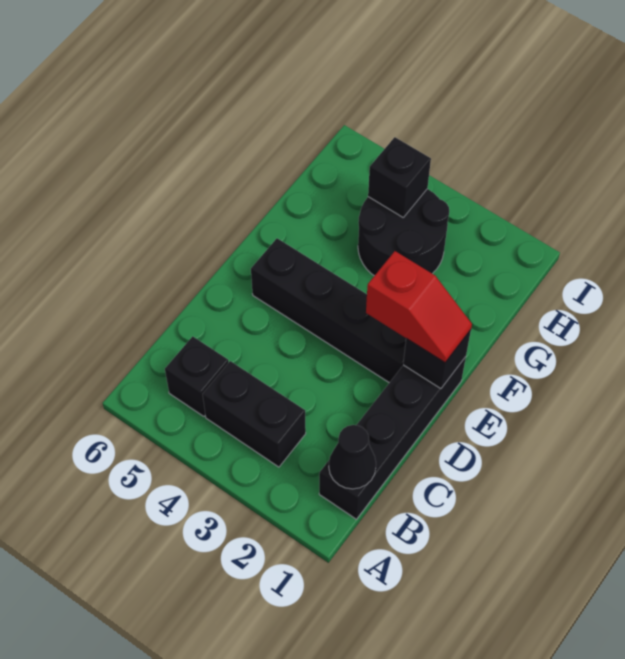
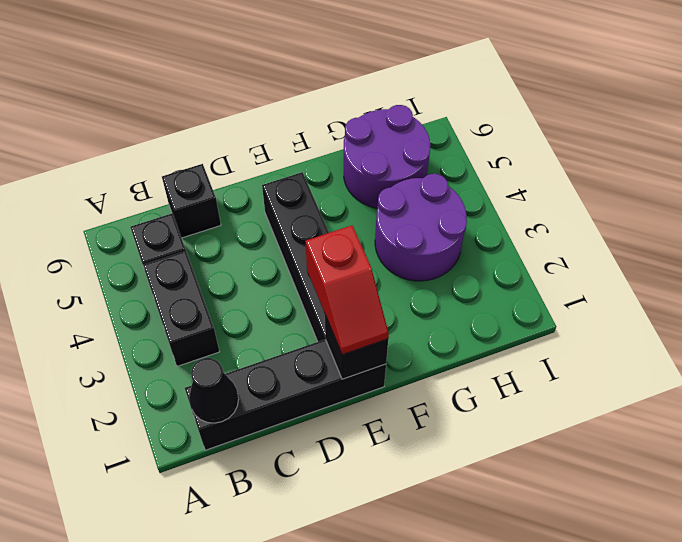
black 2x2 round brick [358,189,449,276] -> purple 2x2 round brick [375,174,467,281]
none -> purple 2x2 round brick [344,105,430,208]
black 1x1 brick [368,137,431,217] -> black 1x1 brick moved to [162,164,221,238]

